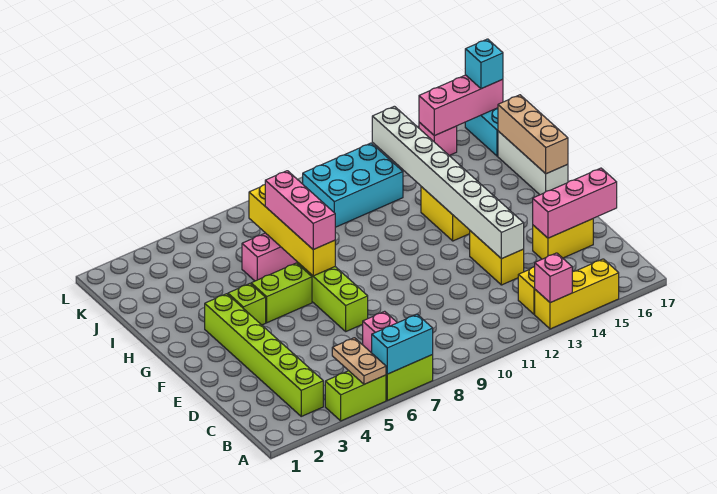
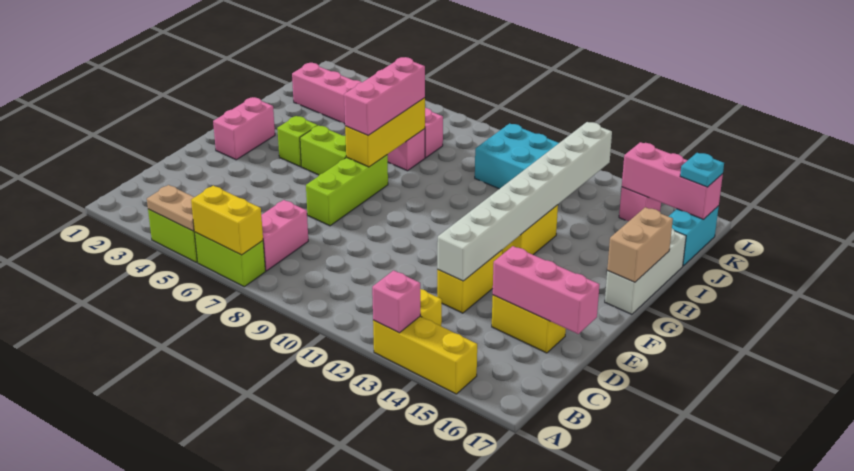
tan 1x2 plate [332,338,386,384] -> tan 1x2 plate turned to [147,185,194,231]
cyan 1x2 brick [372,314,433,374] -> yellow 1x2 brick [191,185,263,255]
lime 1x6 brick [205,294,323,416] -> none
none -> pink 1x2 brick [213,97,275,160]
yellow 1x4 brick [249,185,335,276] -> yellow 1x3 brick [345,98,425,167]
tan 1x3 brick [498,95,568,174] -> tan 1x2 brick [607,207,673,282]
none -> pink 1x6 brick [292,63,443,158]
cyan 1x1 brick [465,39,503,89] -> cyan 1x1 plate [680,153,724,187]

